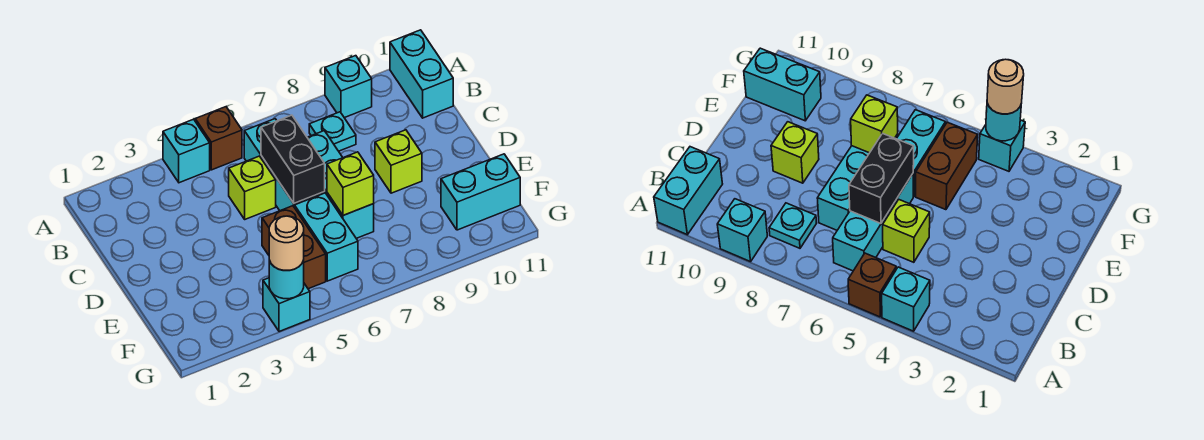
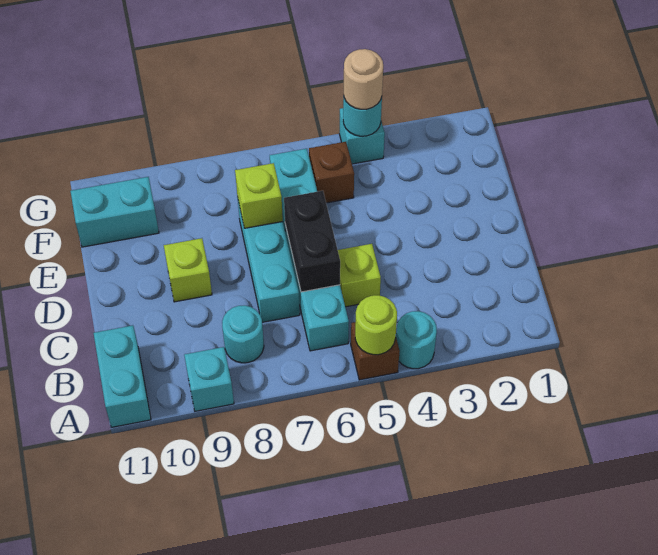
cyan 1x1 brick [163,119,210,183] -> cyan 1x1 round brick [396,311,437,369]
none -> lime 1x1 round brick [355,295,397,355]
cyan 1x1 plate [309,112,356,151] -> cyan 1x1 round brick [222,305,264,363]
brown 1x2 brick [262,206,326,289] -> brown 1x1 brick [309,142,354,203]

